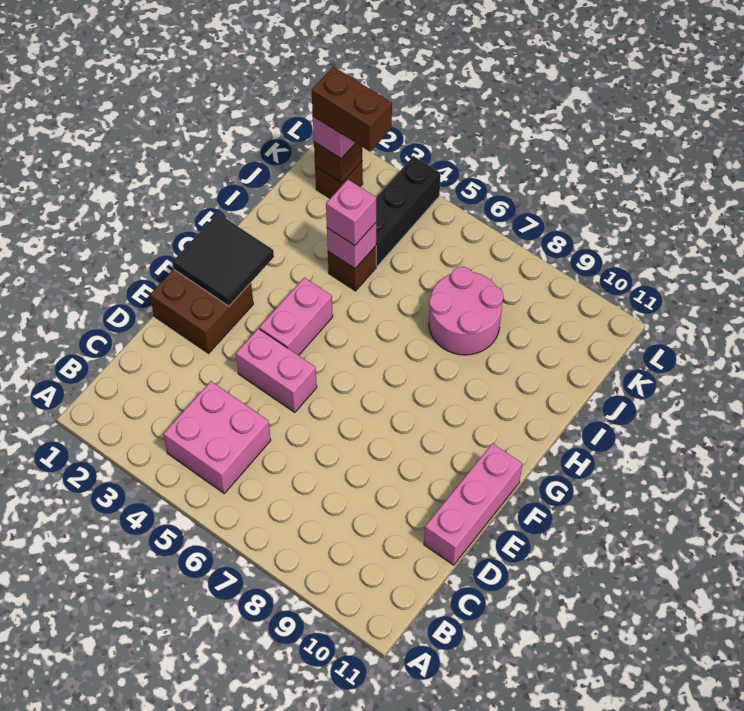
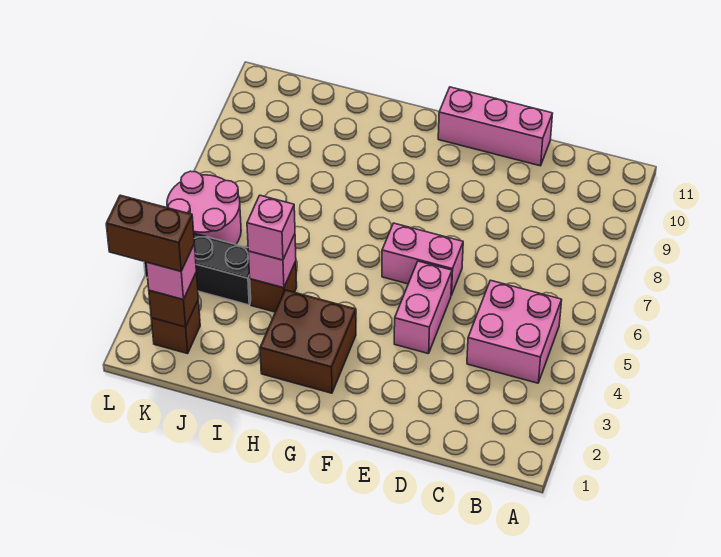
brown 2x2 brick [150,269,253,353] -> brown 2x2 brick moved to [260,290,356,393]
black 2x2 tile [172,214,274,306] -> none
pink 1x2 brick [259,278,333,355] -> pink 1x2 brick moved to [382,223,463,295]
pink 2x2 round brick [429,267,503,355] -> pink 2x2 round brick moved to [167,171,241,244]
brown 1x2 brick [312,67,392,152] -> brown 1x2 brick turned to [106,195,194,271]

